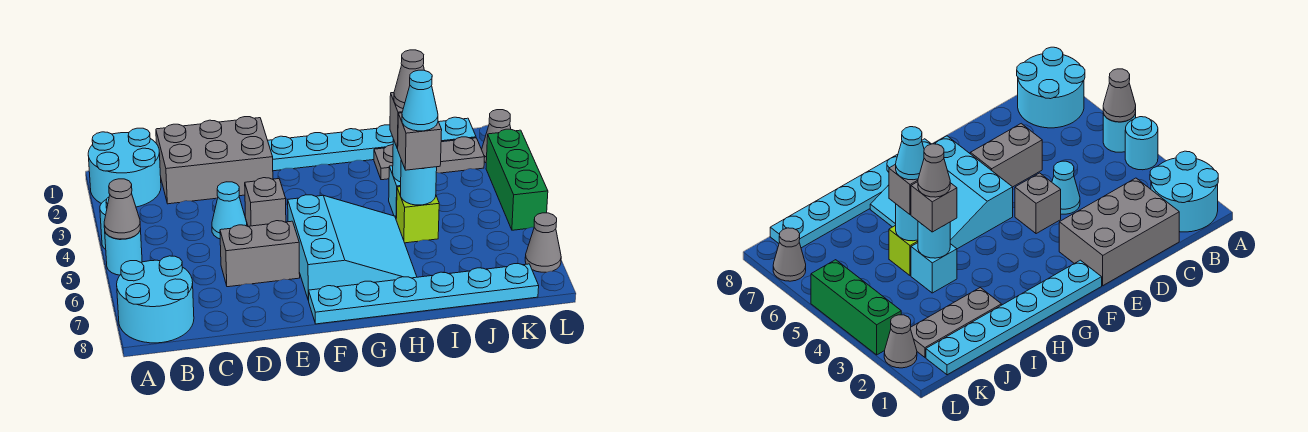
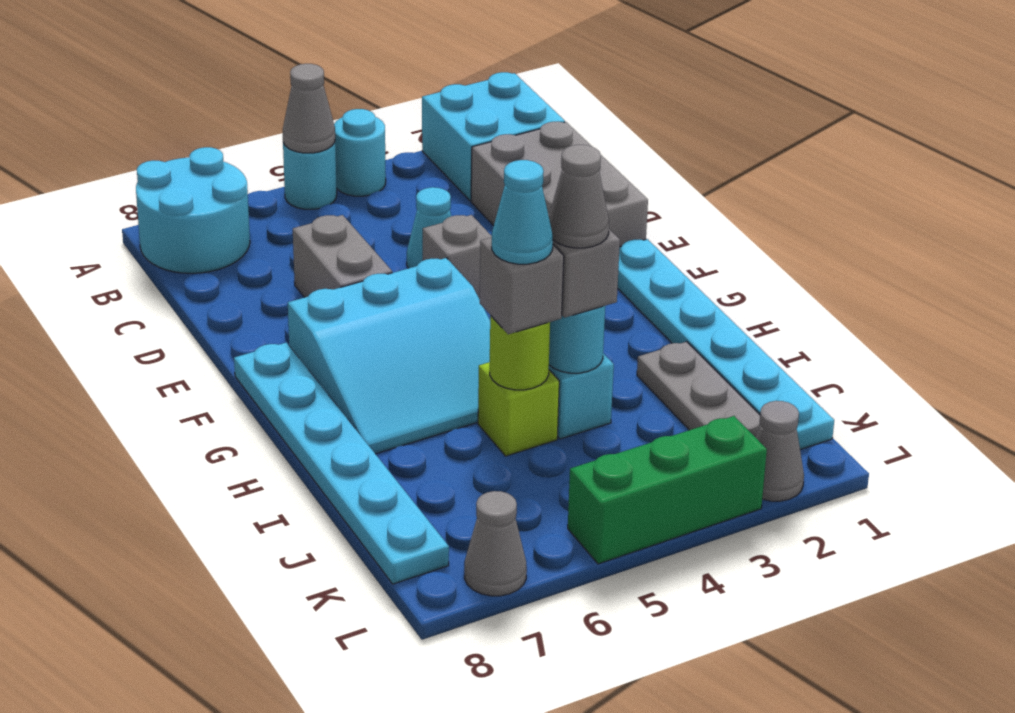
cyan 2x2 round brick [88,128,161,207] -> cyan 2x2 brick [422,72,565,201]
cyan 1x1 round brick [401,160,437,205] -> lime 1x1 round brick [490,315,550,390]

